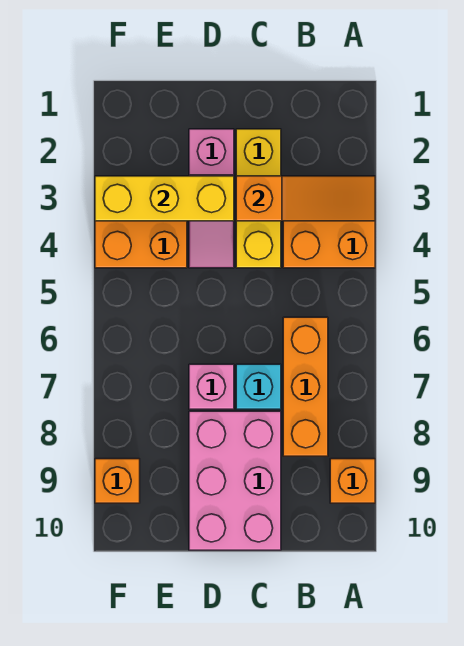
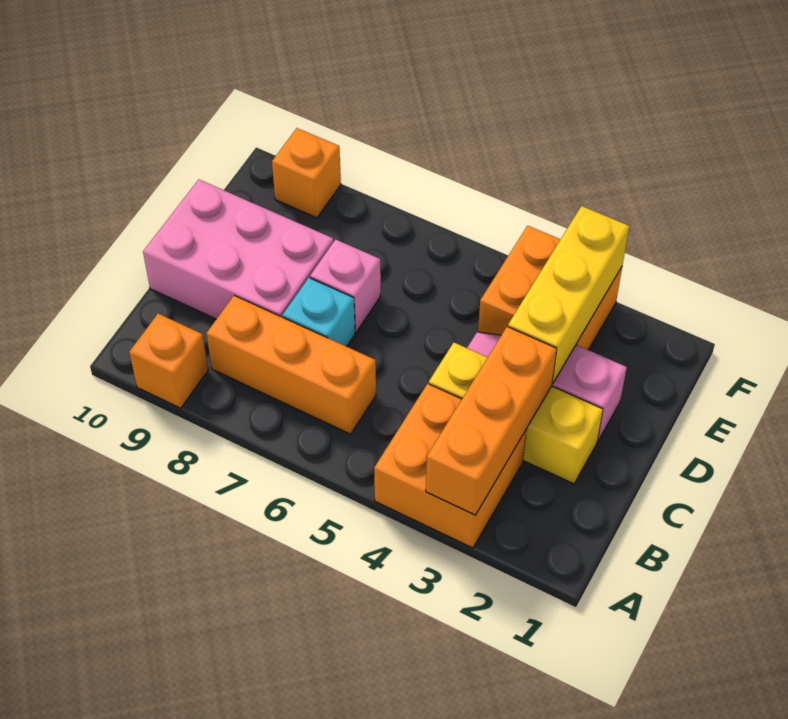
orange 1x3 slope [236,176,375,221] -> orange 1x3 brick [426,327,557,515]

